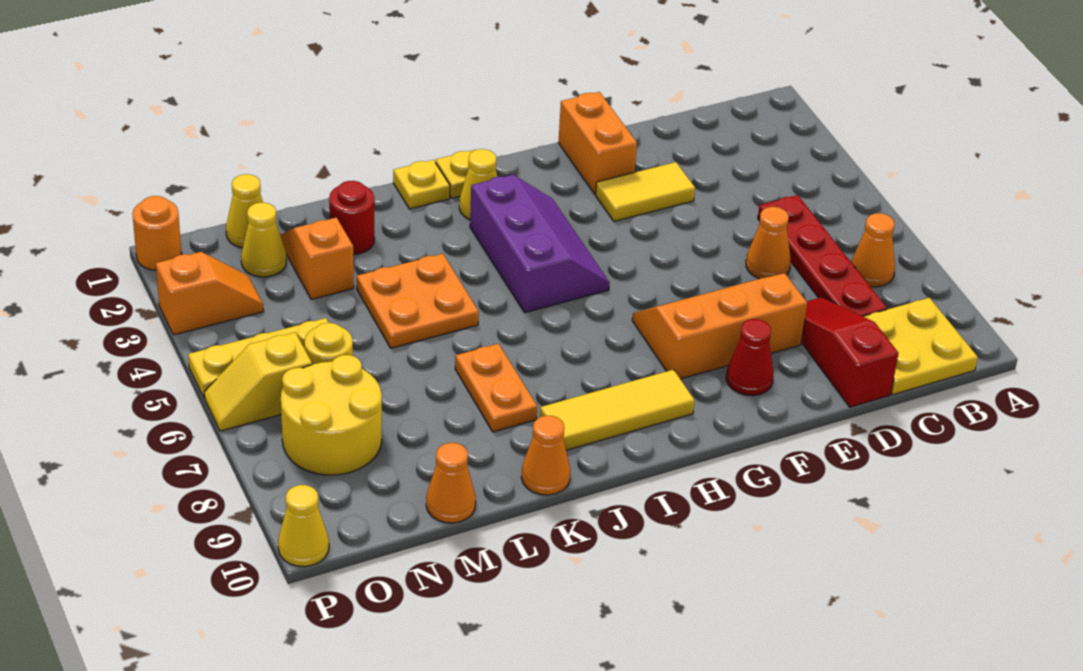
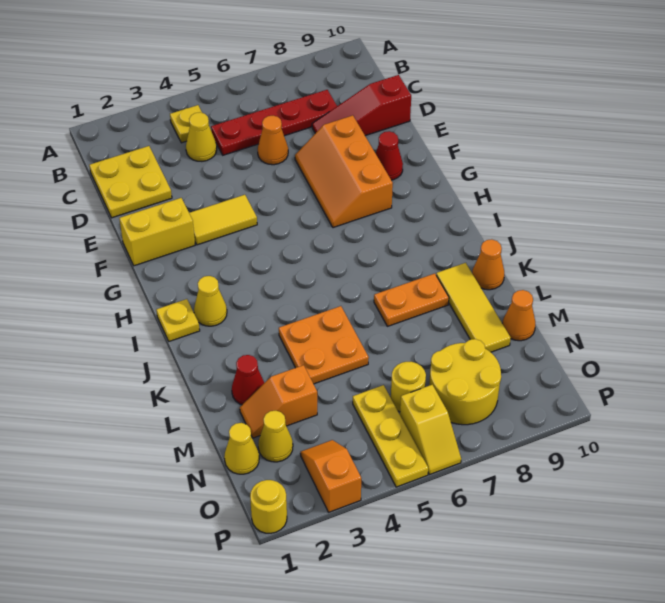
orange 1x1 cone [851,213,895,287] -> none
yellow 2x2 plate [863,298,978,395] -> yellow 2x2 plate moved to [89,146,172,218]
yellow 1x2 tile [596,162,695,221] -> yellow 1x2 tile turned to [189,195,257,245]
orange 1x2 brick [558,92,637,194] -> yellow 1x2 brick [119,198,195,266]
purple 2x3 slope [470,175,610,313] -> none
yellow 1x3 tile [540,370,695,450] -> yellow 1x3 tile moved to [436,263,511,352]
yellow 1x1 plate [393,160,450,209] -> yellow 1x1 plate moved to [170,105,202,143]
red 1x1 round brick [329,181,374,255] -> red 1x1 cone [232,355,264,405]
orange 1x1 round brick [132,196,182,270] -> yellow 1x1 round brick [250,480,287,533]
yellow 1x1 cone [278,485,329,567] -> yellow 1x1 cone moved to [186,112,217,161]

